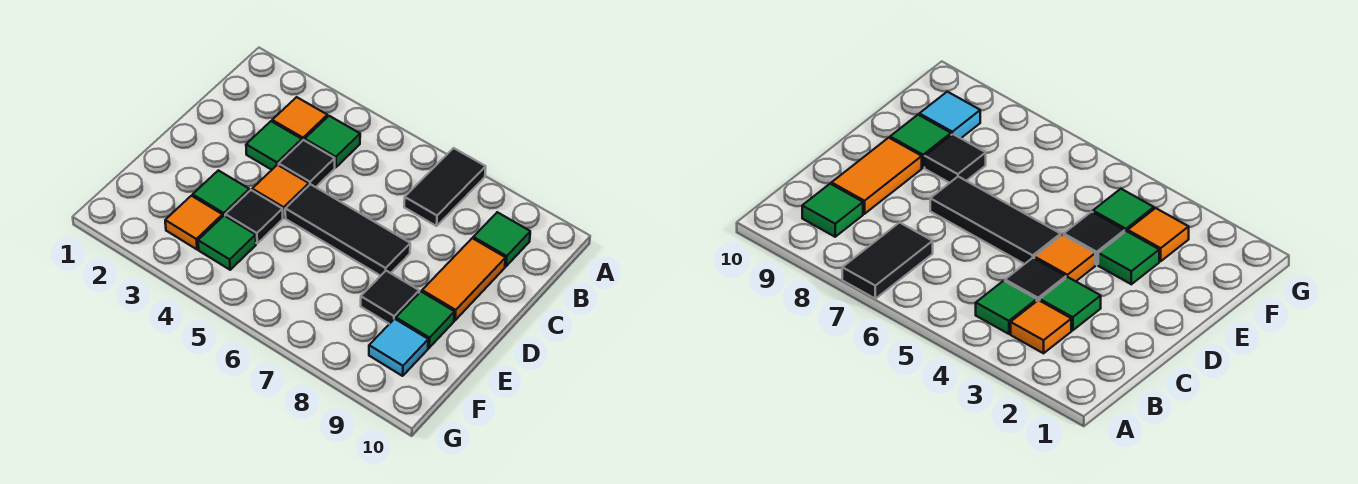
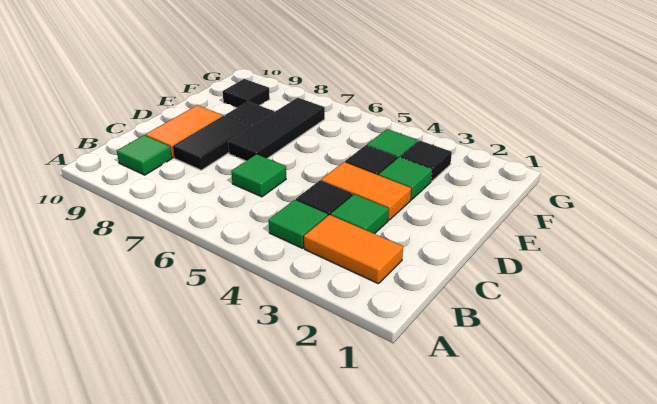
black 1x2 tile [404,148,486,226] -> black 1x2 tile moved to [173,116,251,170]
orange 1x1 tile [272,97,327,141] -> orange 1x2 tile [304,215,403,283]
orange 1x1 tile [252,165,309,218] -> orange 1x2 tile [321,162,411,220]
black 1x3 tile [285,184,410,276] -> black 1x3 tile turned to [228,98,325,161]
green 1x1 tile [396,292,455,348] -> green 1x1 tile moved to [231,154,286,197]
orange 1x1 tile [165,196,223,249] -> black 1x1 tile [400,140,452,181]
cyan 1x1 tile [369,319,428,376] -> black 1x1 tile [223,79,270,108]

